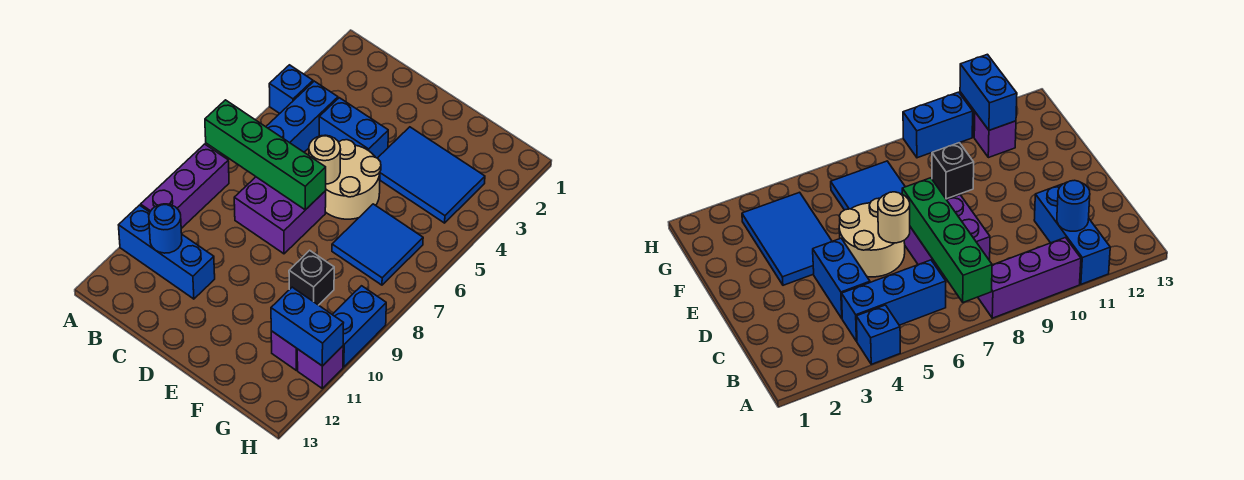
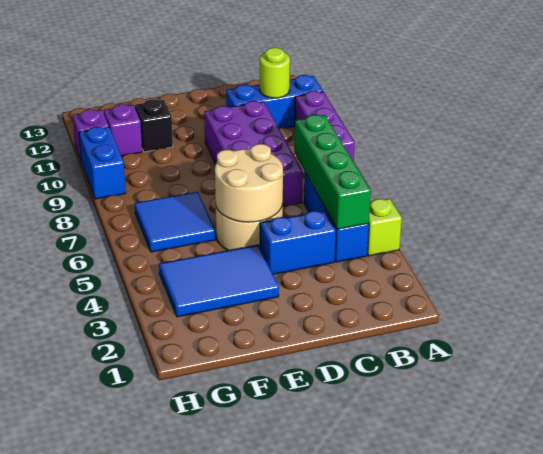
blue 1x1 brick [269,65,313,114] -> lime 1x1 brick [367,199,402,256]
green 1x4 brick [205,100,326,210] -> green 1x4 brick turned to [294,115,371,229]
blue 1x1 round brick [149,204,182,253] -> lime 1x1 round brick [260,48,290,98]
purple 2x2 brick [234,177,326,254] -> purple 2x4 brick [204,101,303,206]
tan 1x1 round brick [309,135,341,184] -> tan 2x2 round brick [215,144,283,222]
black 1x1 brick [289,250,334,305] -> black 1x1 brick moved to [135,99,173,152]
blue 1x2 brick [271,287,343,366] -> none

